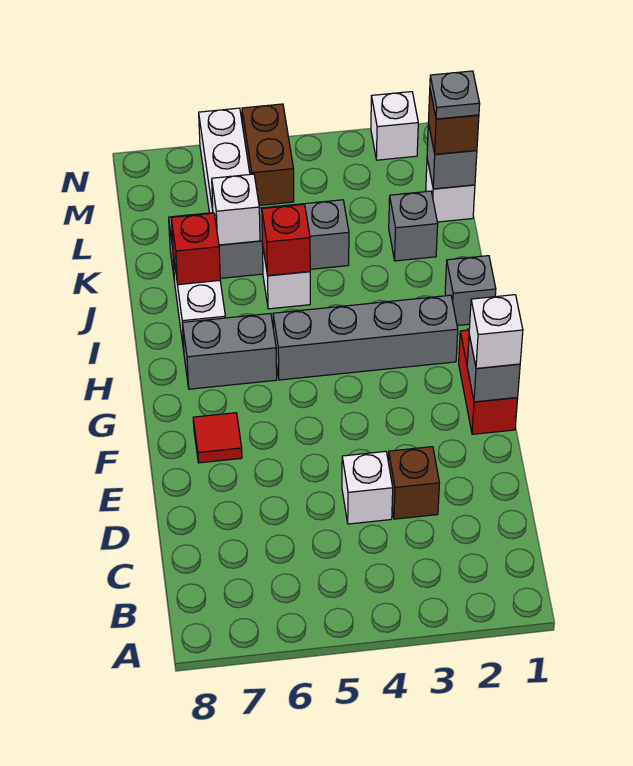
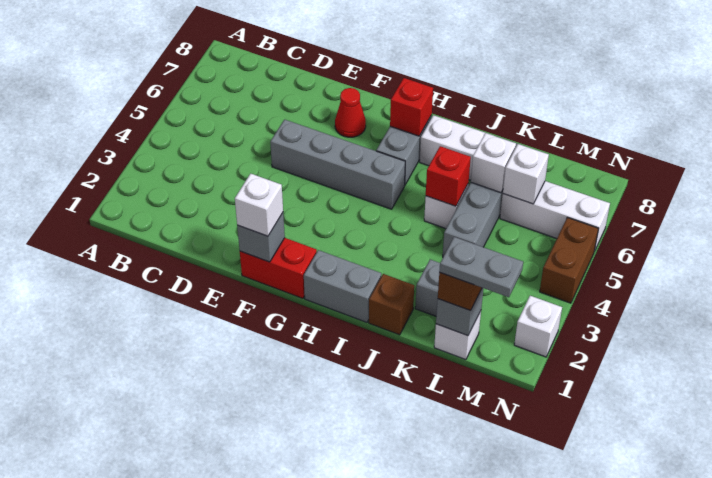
brown 1x1 brick [388,447,439,519] -> brown 1x1 brick moved to [369,274,414,335]
white 1x1 brick [342,451,393,524] -> white 1x1 brick moved to [503,144,549,204]
red 1x1 tile [193,413,242,463] -> red 1x1 cone [335,88,366,137]
grey 1x4 brick [273,295,458,380] -> grey 1x4 brick turned to [270,120,405,209]
grey 1x1 brick [445,256,496,326] -> grey 1x2 brick [304,250,381,322]
red 1x1 brick [171,213,220,285] -> red 1x1 brick moved to [390,78,433,136]
grey 1x1 plate [430,71,480,119] -> grey 1x2 plate [439,237,523,297]
brown 1x2 brick [242,104,294,205] -> brown 1x2 brick turned to [540,217,599,303]

